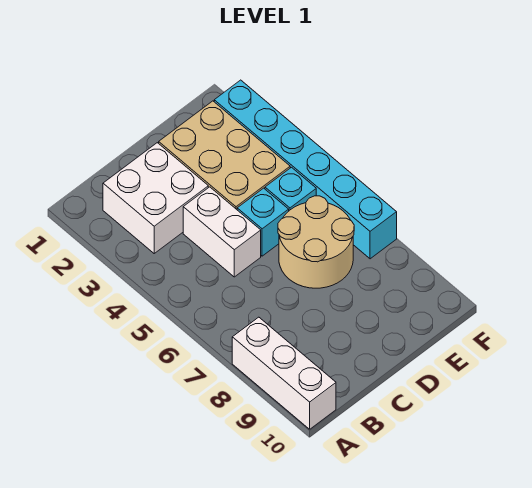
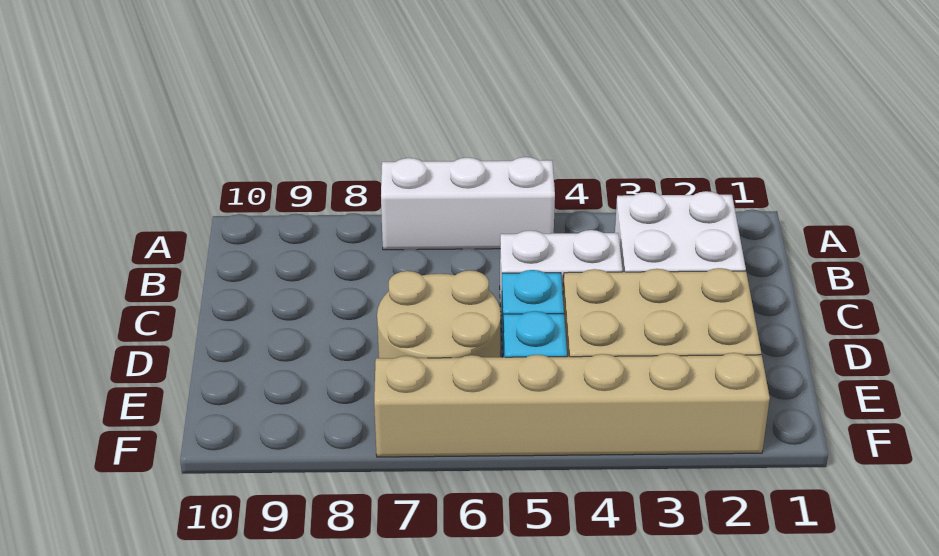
white 1x3 brick [232,317,336,429] -> white 1x3 brick moved to [381,157,555,250]
cyan 1x6 brick [214,80,397,259] -> tan 1x6 brick [374,353,770,457]

